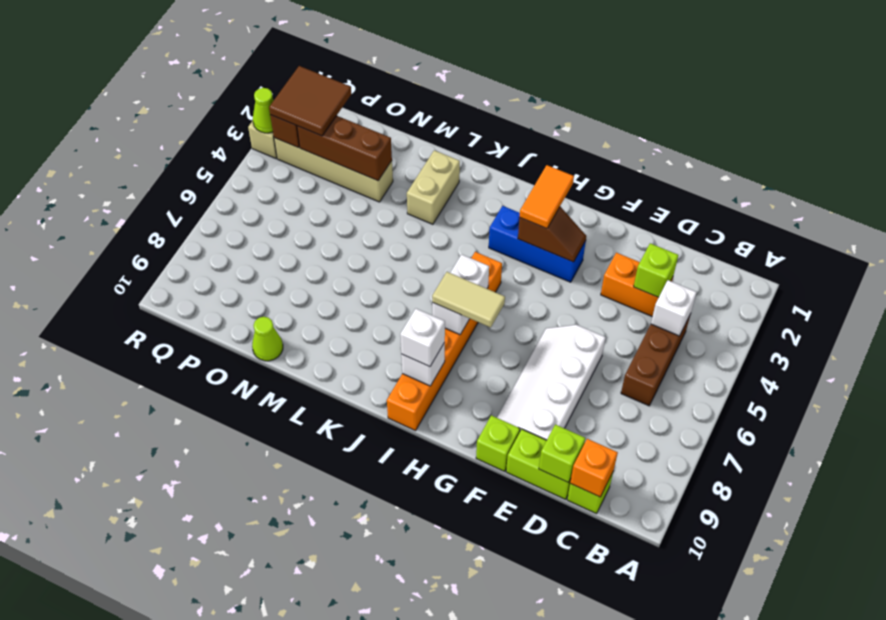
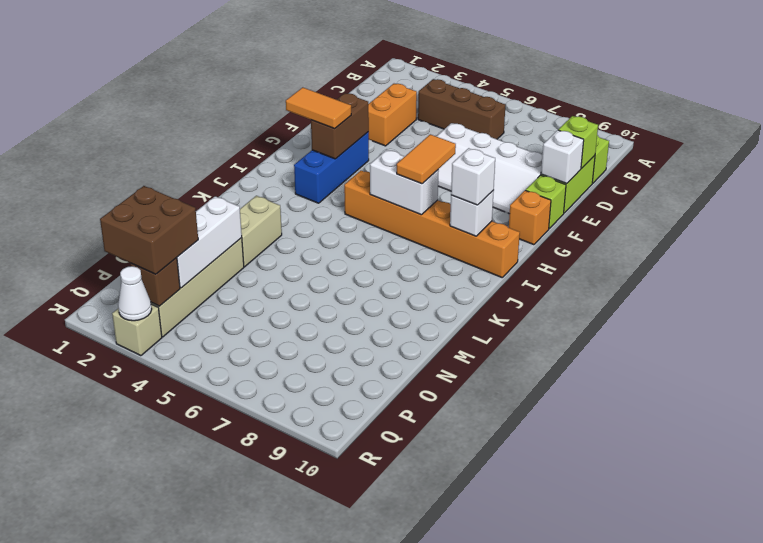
white 1x1 brick [651,280,697,336] -> white 1x1 brick moved to [541,130,584,184]
orange 1x1 brick [570,439,618,497] -> orange 1x1 brick moved to [509,190,551,245]
lime 1x1 brick [634,243,678,297] -> none
brown 1x2 slope [518,207,586,262] -> brown 1x2 brick [311,93,369,159]
tan 1x2 tile [432,272,505,327] -> orange 1x2 tile [397,134,456,184]
tan 1x2 brick [407,150,460,224] -> tan 1x2 brick turned to [240,196,282,267]
brown 1x3 brick [297,116,392,181] -> white 1x3 brick [177,196,242,288]
lime 1x1 cone [252,317,283,361] -> none
brown 2x2 tile [269,66,351,136] -> brown 2x2 brick [100,186,198,274]
lime 1x1 cone [253,88,274,133] -> white 1x1 cone [118,266,152,321]

